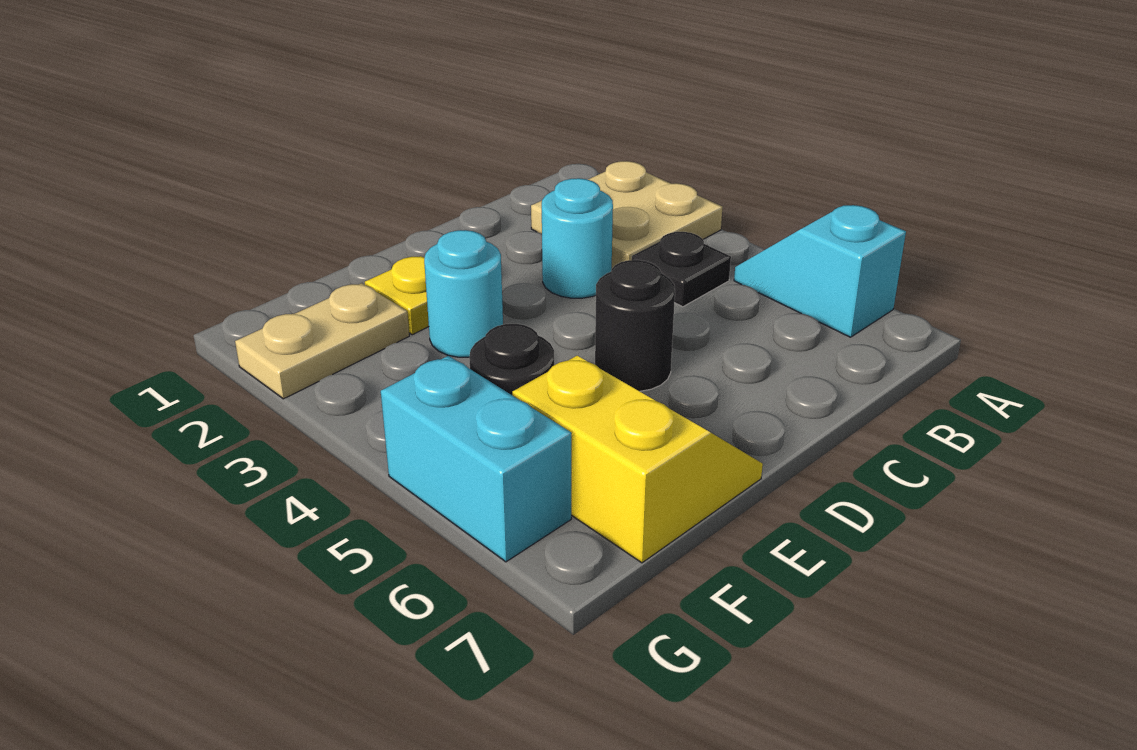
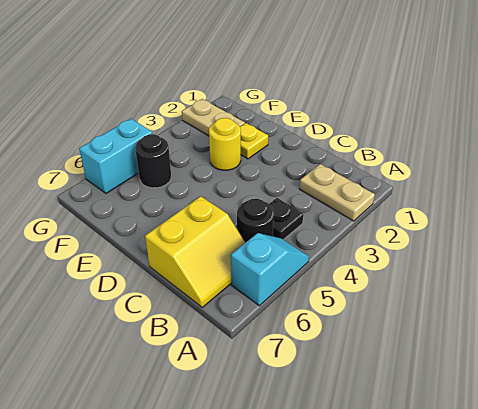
tan 2x2 plate [531,161,722,268] -> tan 1x2 plate [300,164,375,221]
cyan 1x1 round brick [542,178,613,298] -> none
black 1x1 round brick [595,260,675,391] -> black 1x1 round brick moved to [237,199,274,243]
cyan 1x1 round brick [424,230,503,357] -> yellow 1x1 round brick [209,118,241,170]
yellow 2x2 slope [512,356,763,563] -> yellow 2x2 slope moved to [145,196,245,307]

